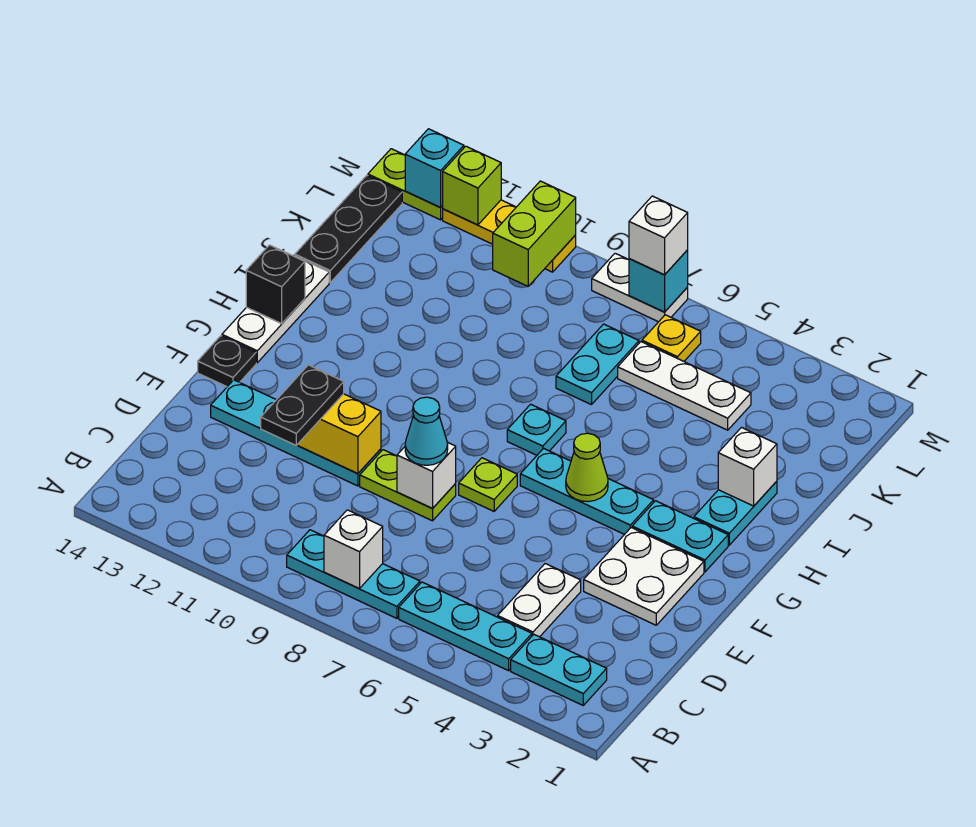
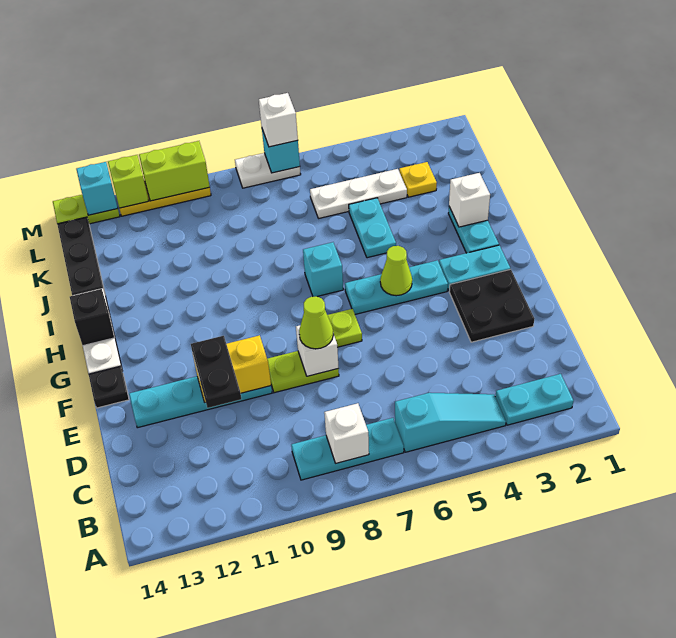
cyan 1x3 plate [399,582,532,671] -> cyan 1x3 slope [395,393,506,452]
white 1x2 plate [498,564,581,637] -> none
white 2x2 plate [584,528,704,625] -> black 2x2 plate [449,269,534,342]
cyan 1x1 cone [405,397,448,465] -> lime 1x1 cone [299,296,333,349]
cyan 1x1 plate [507,404,566,455] -> cyan 1x1 brick [303,242,343,297]
cyan 1x2 plate [556,324,639,405] -> cyan 1x2 plate moved to [349,198,396,258]
yellow 1x1 plate [642,315,701,361] -> yellow 1x1 plate moved to [399,162,437,197]
lime 1x2 brick [493,181,576,286] -> lime 1x2 brick turned to [139,141,210,201]

